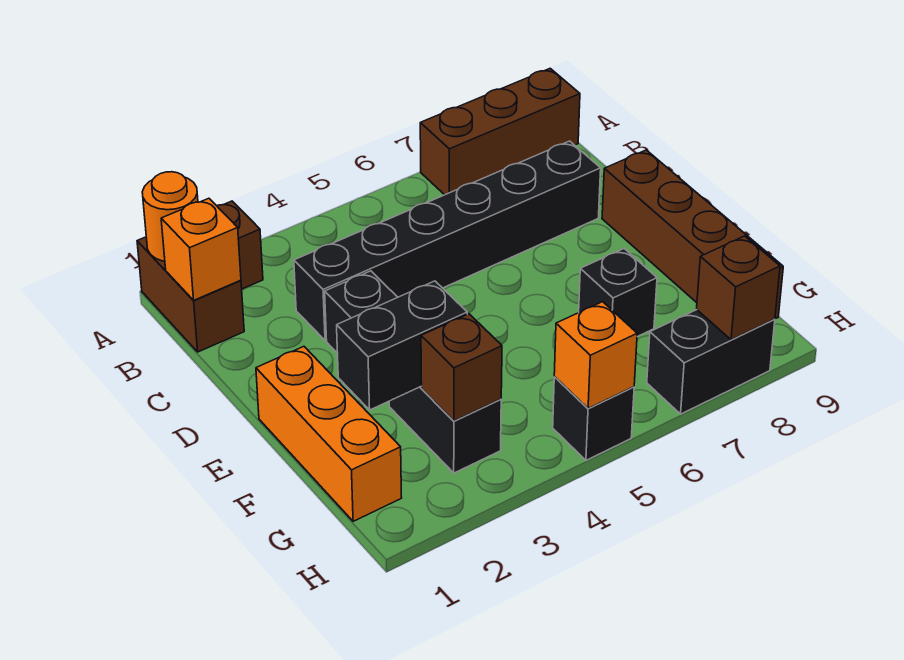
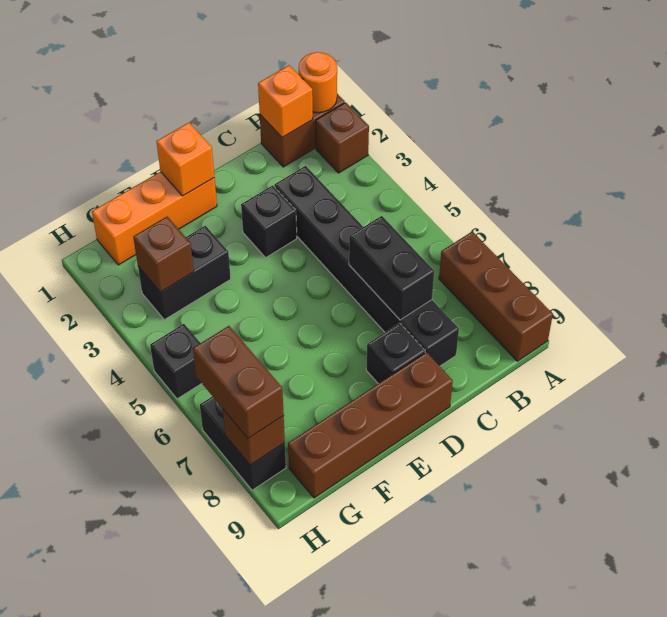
black 1x2 brick [337,281,467,410] -> black 1x2 brick moved to [349,216,434,320]
black 1x1 brick [579,249,657,337] -> black 1x1 brick moved to [366,323,425,384]
orange 1x1 brick [554,302,637,408] -> orange 1x1 brick moved to [157,123,214,196]
none -> brown 1x2 brick [193,326,284,438]

